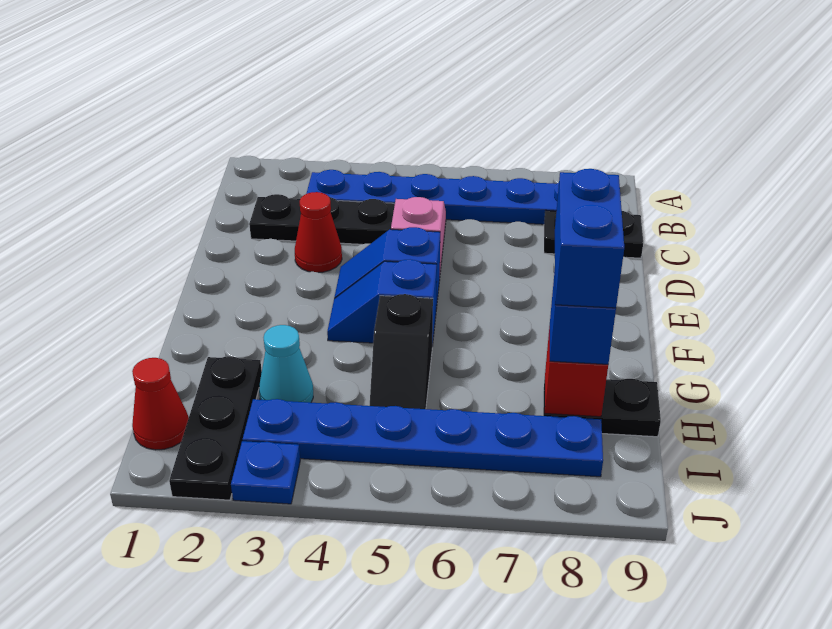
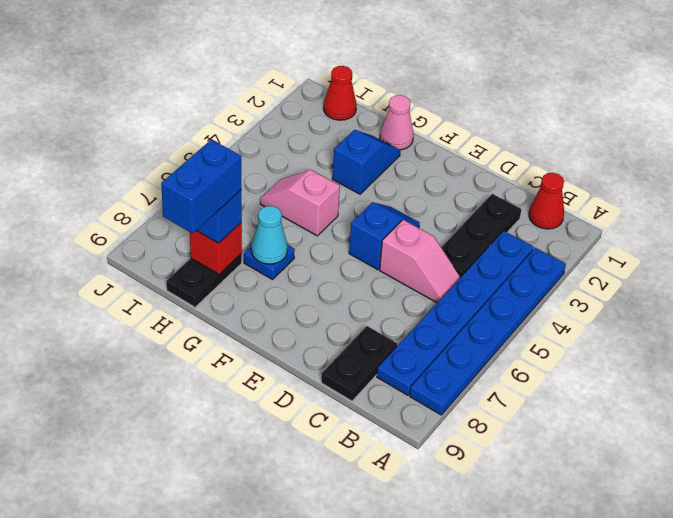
red 1x1 cone [295,192,342,273] -> red 1x1 cone moved to [529,173,564,229]
blue 1x2 slope [327,260,437,346] -> blue 1x2 slope moved to [332,130,400,194]
none -> pink 1x1 cone [380,95,414,150]
black 1x2 slope [370,294,433,409] -> pink 1x2 slope [260,170,340,236]
blue 1x2 brick [555,169,624,308] -> blue 1x2 brick turned to [161,140,241,233]
black 1x3 plate [169,356,262,500] -> none
cyan 1x1 cone [259,325,313,403] -> cyan 1x1 cone moved to [251,206,288,264]
blue 1x6 plate [243,399,603,477] -> blue 1x6 plate moved to [410,248,566,415]
blue 1x1 plate [231,441,300,504] -> blue 1x1 plate moved to [244,245,295,280]

